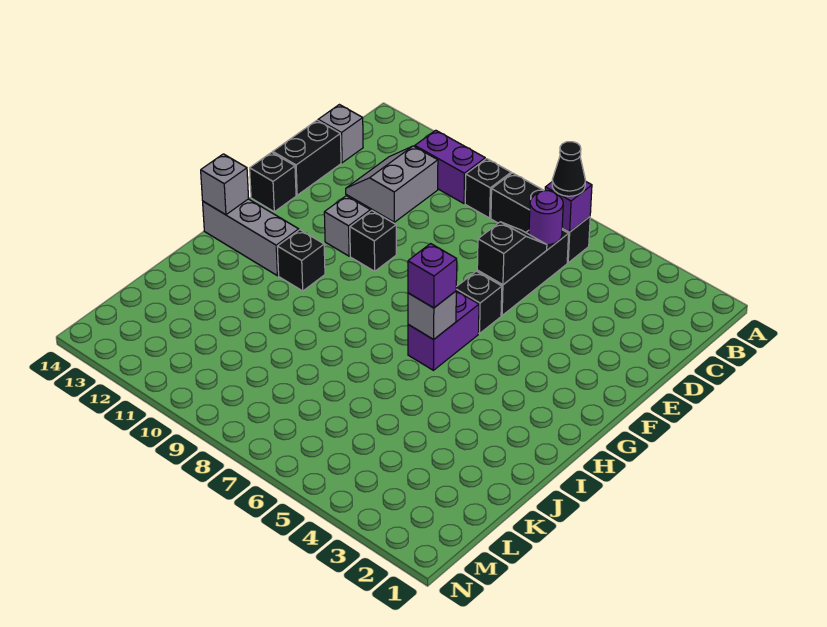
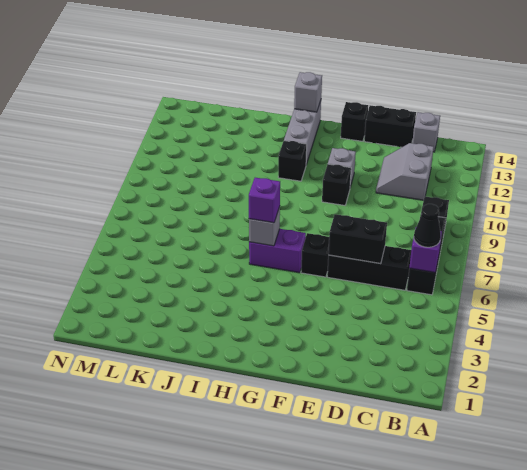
purple 1x2 brick [415,130,485,203] -> none
purple 1x1 round brick [529,191,563,245] -> none
grey 2x2 slope [346,146,438,222] -> grey 2x2 slope turned to [376,143,434,200]
black 1x2 slope [477,222,547,285] -> black 1x2 brick [328,214,387,264]

